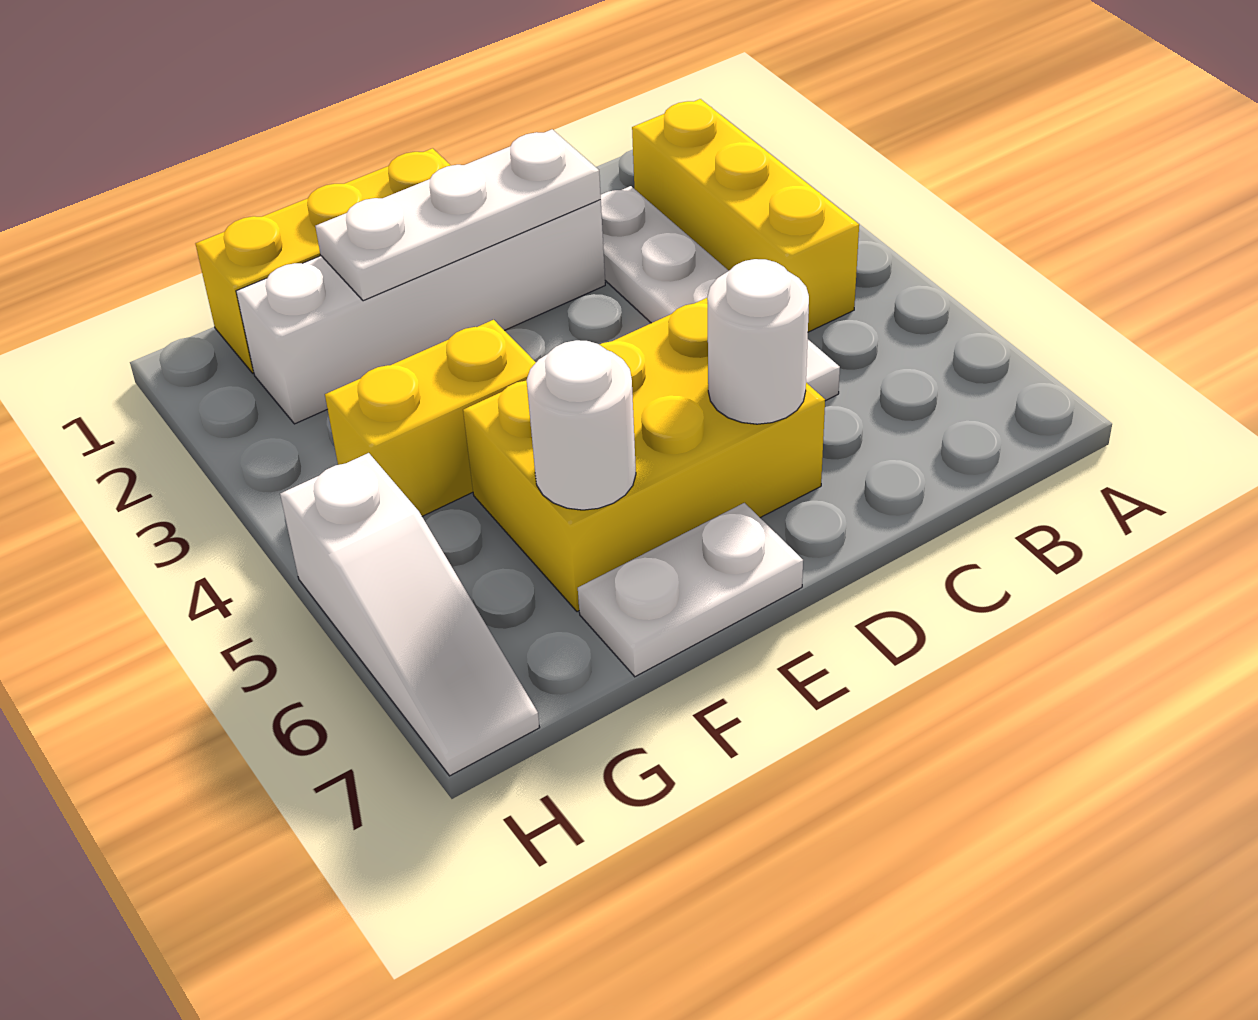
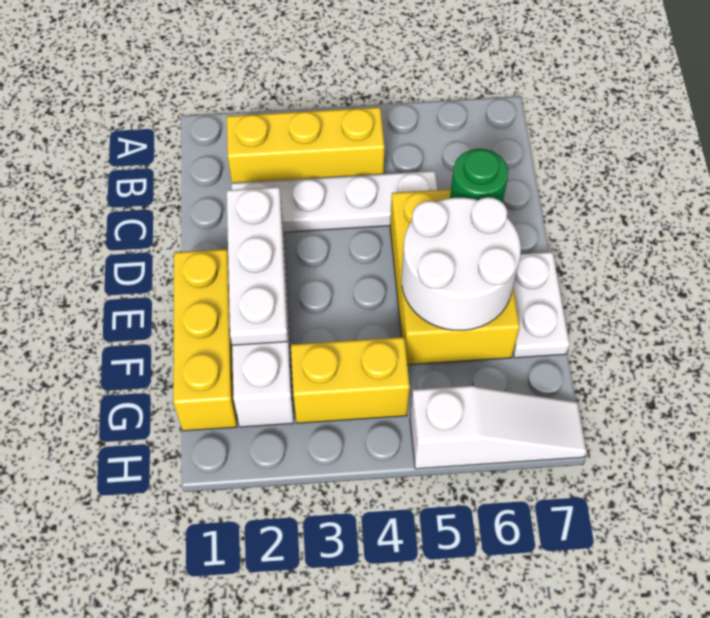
white 1x1 round brick [707,259,809,424] -> green 1x1 round brick [450,149,508,203]
yellow 1x2 brick [325,320,536,516] -> yellow 1x2 brick turned to [291,337,410,423]
white 1x1 round brick [527,340,636,510] -> white 2x2 round brick [402,197,521,330]

